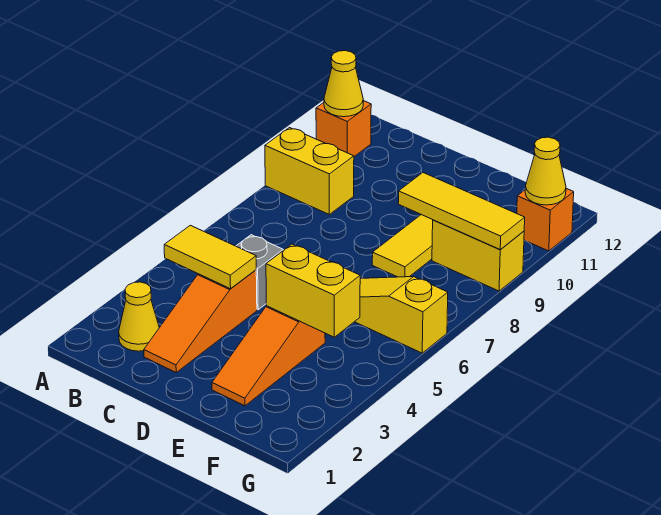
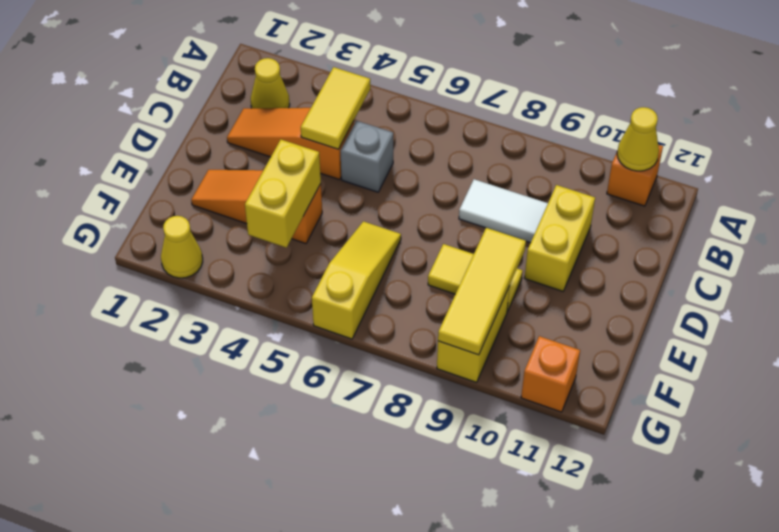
yellow 1x2 brick [265,128,354,214] -> yellow 1x2 brick moved to [525,185,595,291]
none -> white 1x2 tile [459,179,548,243]
yellow 1x1 cone [525,137,566,205] -> yellow 1x1 cone moved to [161,216,203,278]

